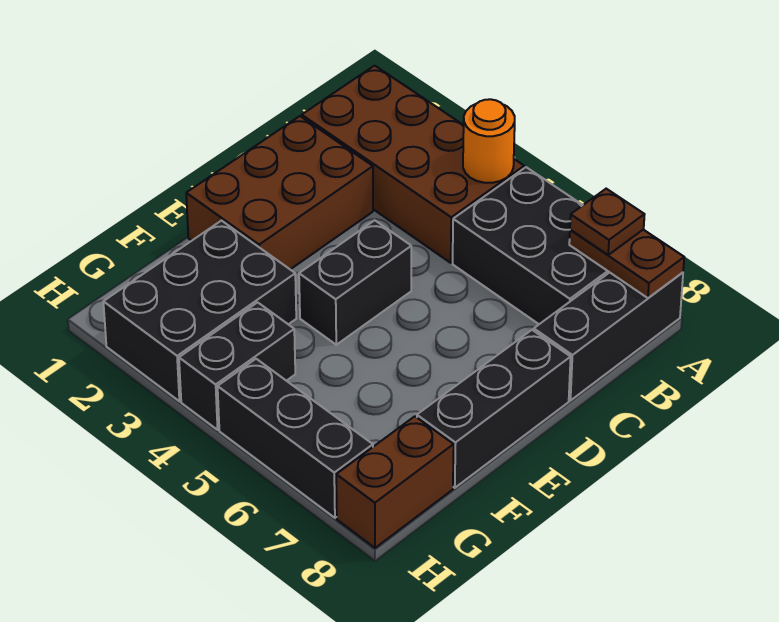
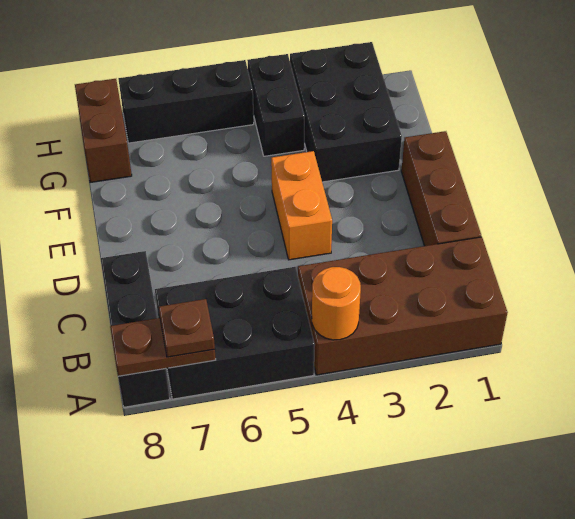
brown 2x3 brick [186,116,373,269] -> brown 1x3 brick [401,131,481,246]
black 1x2 brick [299,220,411,345] -> orange 1x2 brick [271,151,332,260]
black 1x3 brick [417,330,571,488] -> none

